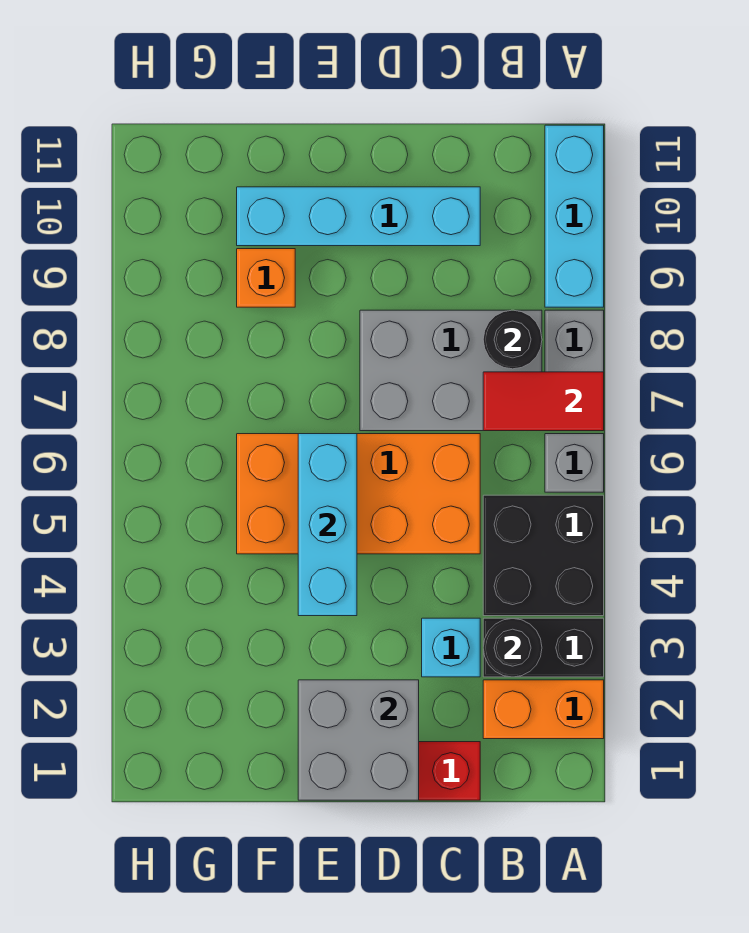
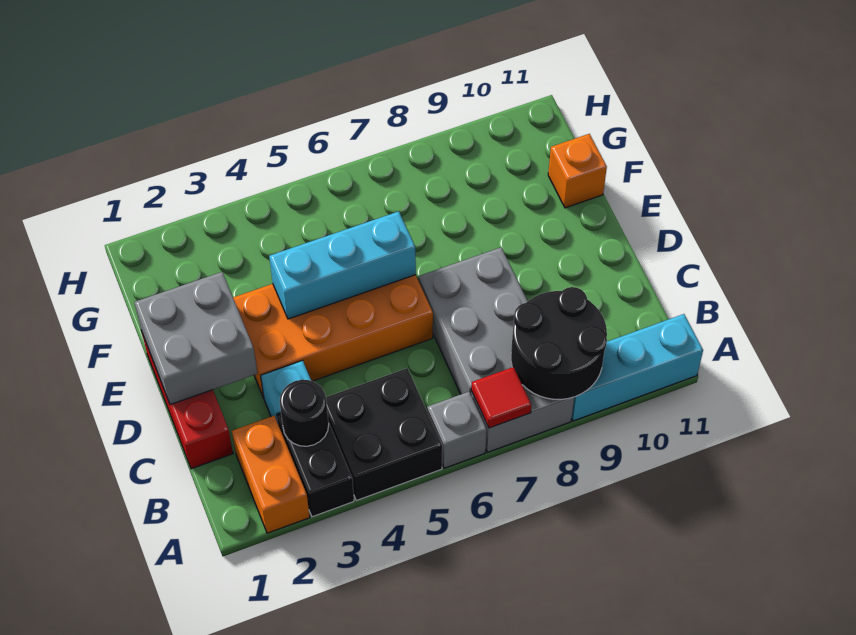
red 1x2 tile [483,372,604,431] -> red 1x1 tile [471,367,531,428]
black 1x1 round brick [483,310,542,369] -> black 2x2 round brick [511,287,607,399]
orange 2x4 brick [237,434,480,554] -> orange 2x4 brick turned to [233,275,433,398]
cyan 1x4 brick [237,187,480,246] -> none
orange 1x1 brick [237,249,295,307] -> orange 1x1 brick moved to [548,134,607,208]

